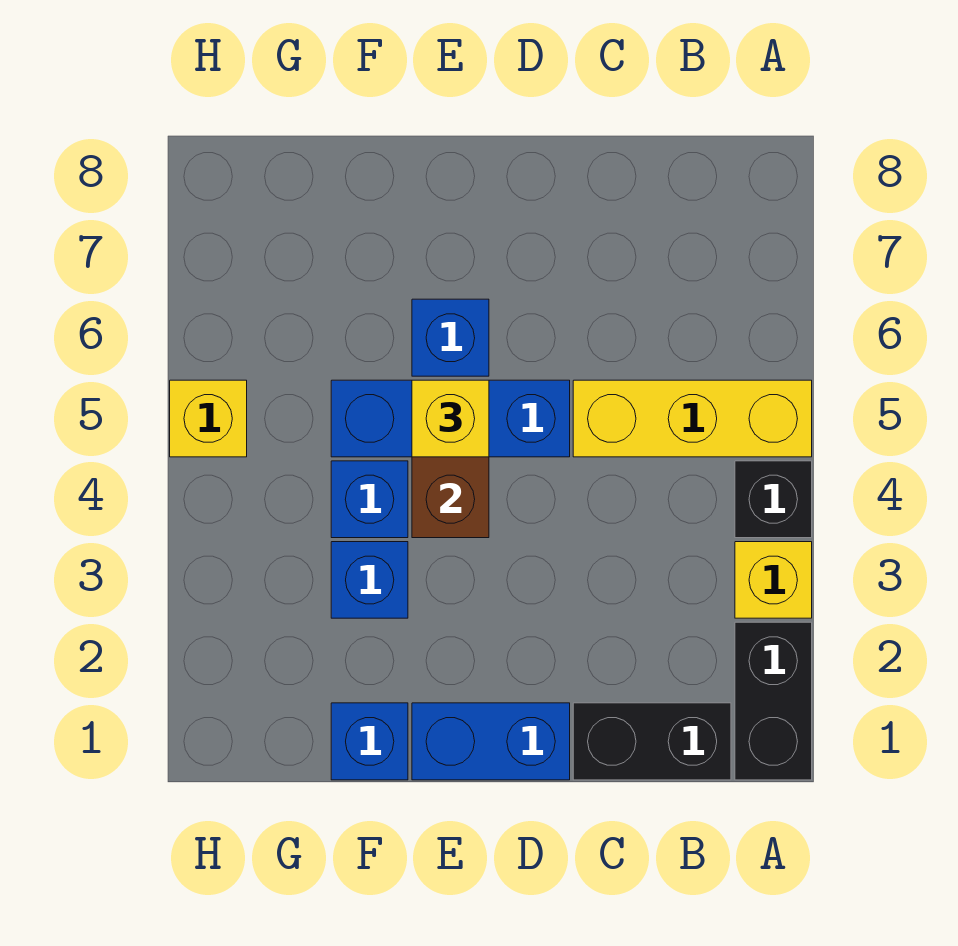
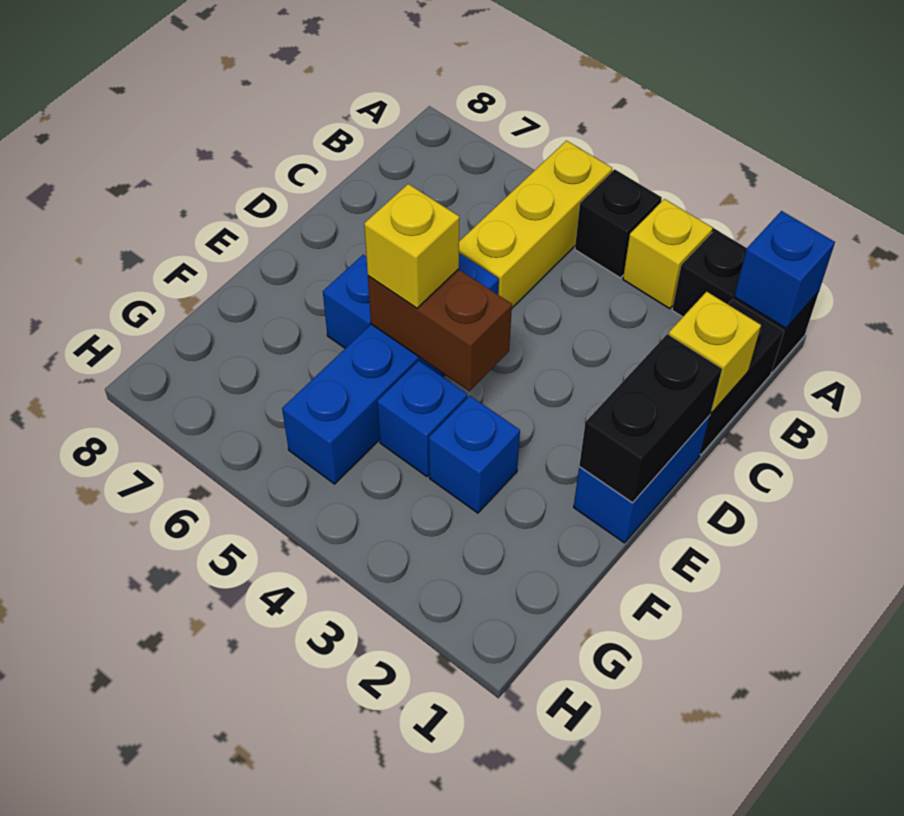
none -> black 1x2 brick [579,334,722,503]
blue 1x3 brick [331,380,570,457] -> blue 1x4 brick [282,253,499,484]
blue 1x1 brick [331,703,408,780] -> blue 1x1 brick moved to [734,211,835,328]
yellow 1x1 brick [170,380,247,457] -> yellow 1x1 brick moved to [668,292,761,412]

